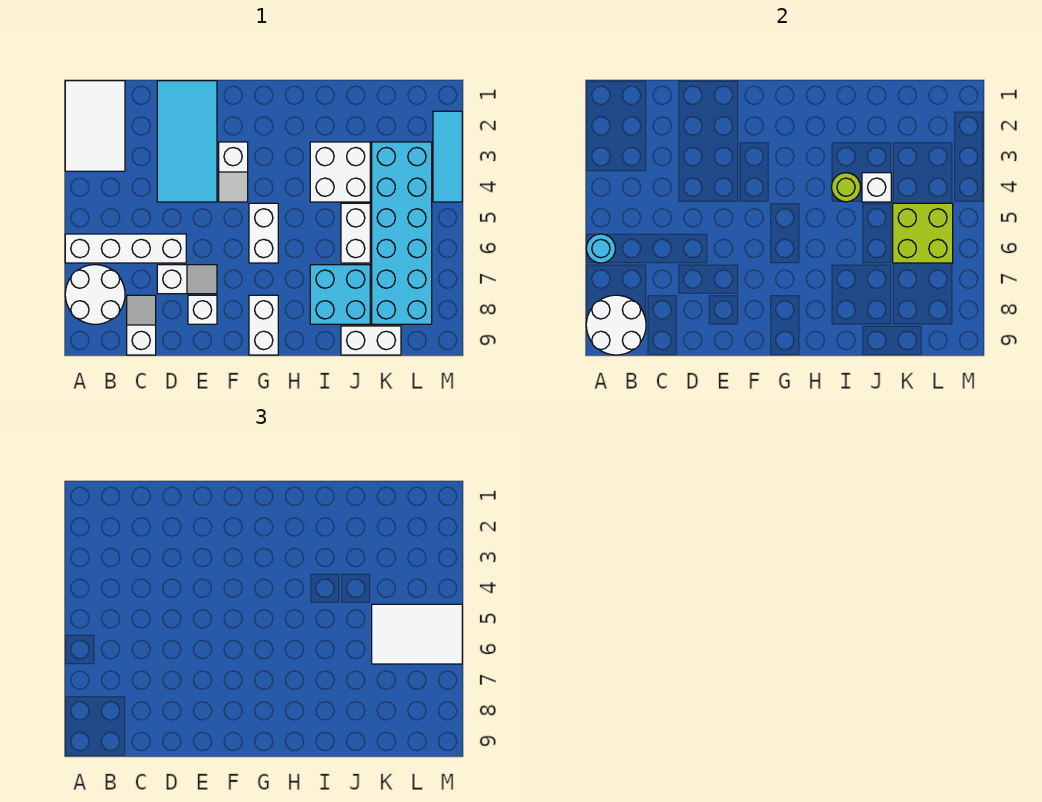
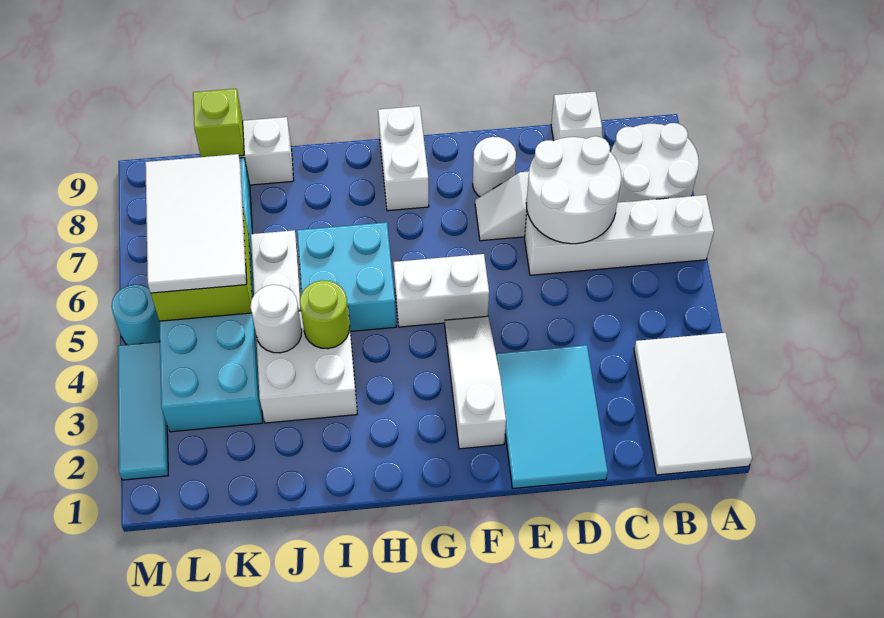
cyan 1x1 round brick [586,234,615,263] -> cyan 1x1 round brick moved to [111,284,160,345]
white 2x2 round brick [586,295,646,355] -> white 2x2 round brick moved to [526,136,621,244]
cyan 2x4 tile [157,81,217,202] -> cyan 2x3 tile [496,345,608,488]
white 1x1 brick [188,295,217,324] -> white 1x1 round brick [473,137,516,197]
white 1x2 slope [219,142,248,202] -> white 1x3 slope [445,316,506,449]
white 1x2 brick [249,203,278,263] -> white 1x2 brick turned to [393,254,489,327]
cyan 2x2 brick [310,265,370,324] -> cyan 2x2 brick moved to [297,222,396,331]
white 1x1 brick [862,173,891,202] -> white 1x1 round brick [250,285,302,353]
white 2x3 tile [372,604,462,664] -> white 2x3 tile turned to [145,154,247,293]
none -> lime 1x1 brick [193,89,244,157]

